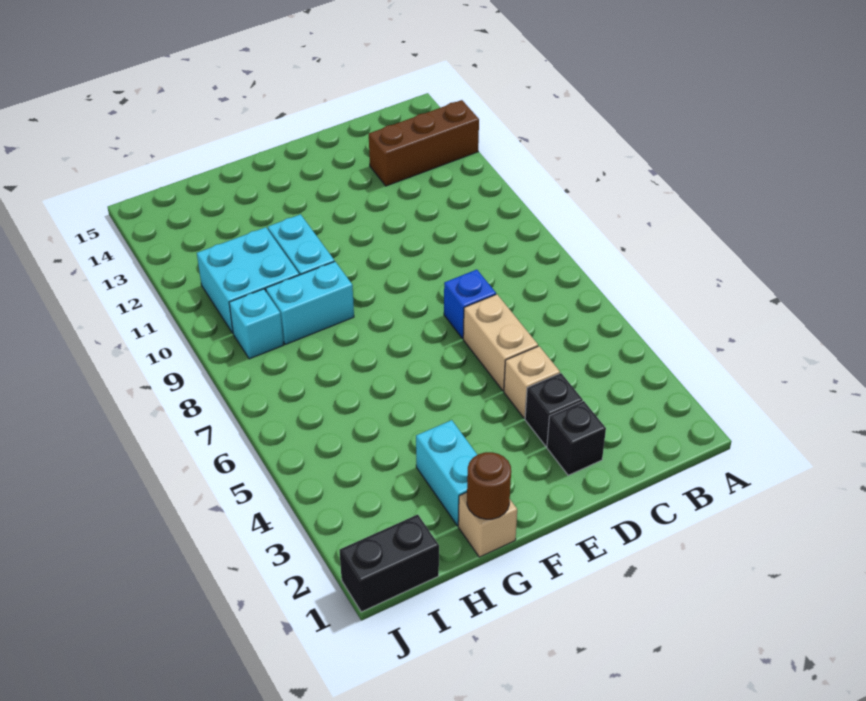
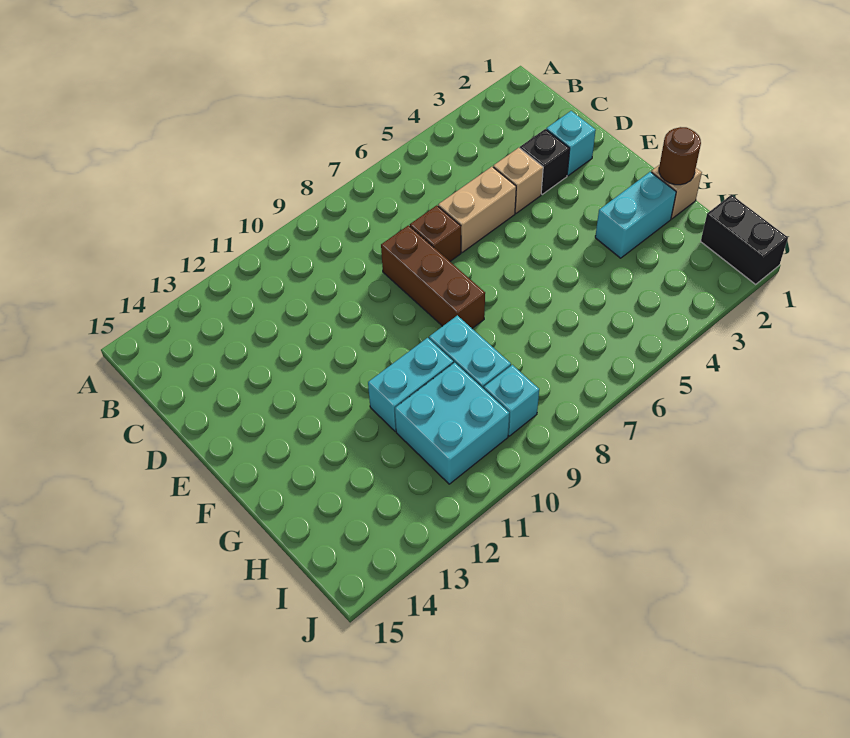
brown 1x3 brick [369,100,479,186] -> brown 1x3 brick moved to [381,225,485,328]
black 1x1 brick [547,401,606,475] -> cyan 1x1 brick [546,111,596,176]
blue 1x1 brick [444,270,496,339] -> brown 1x1 brick [410,205,461,261]

